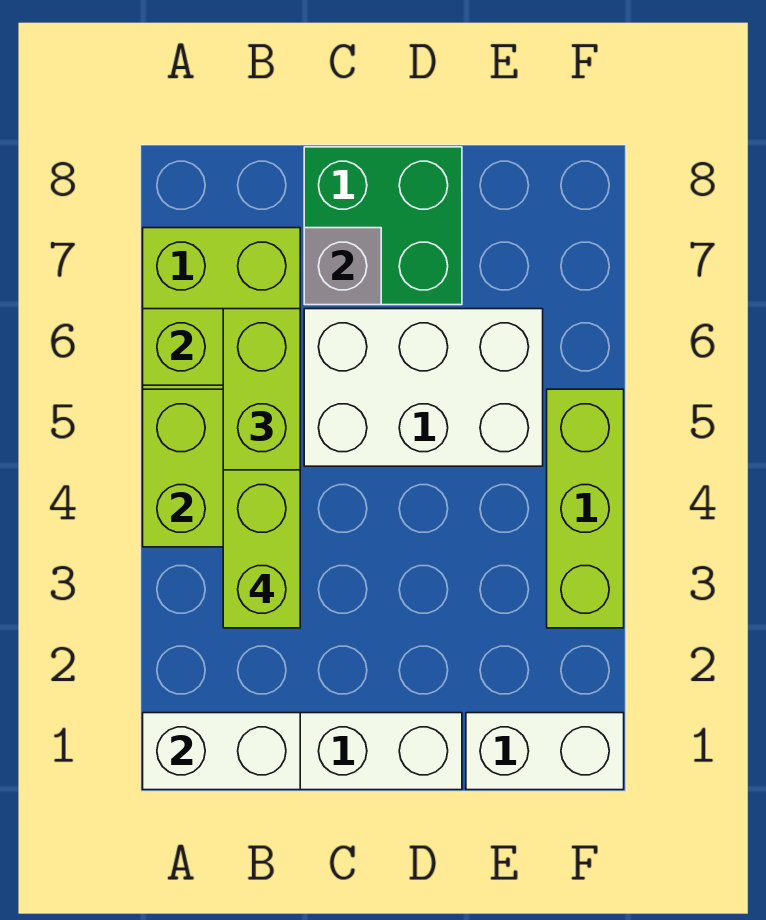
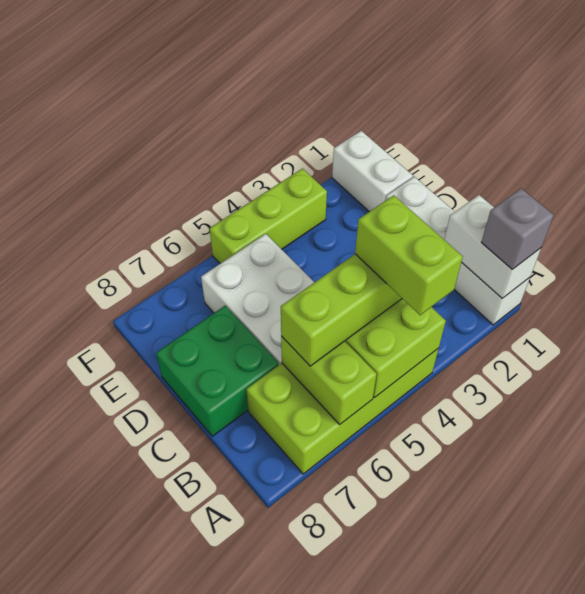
lime 1x2 brick [223,470,300,628] -> lime 1x2 brick turned to [355,195,463,315]
grey 1x1 brick [304,228,381,305] -> grey 1x1 brick moved to [481,188,554,269]

